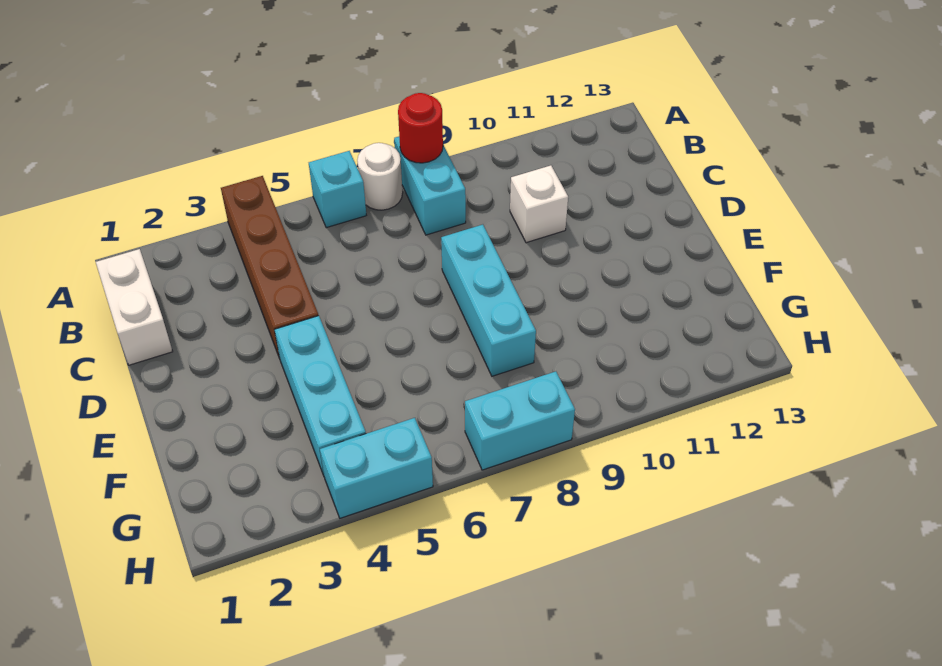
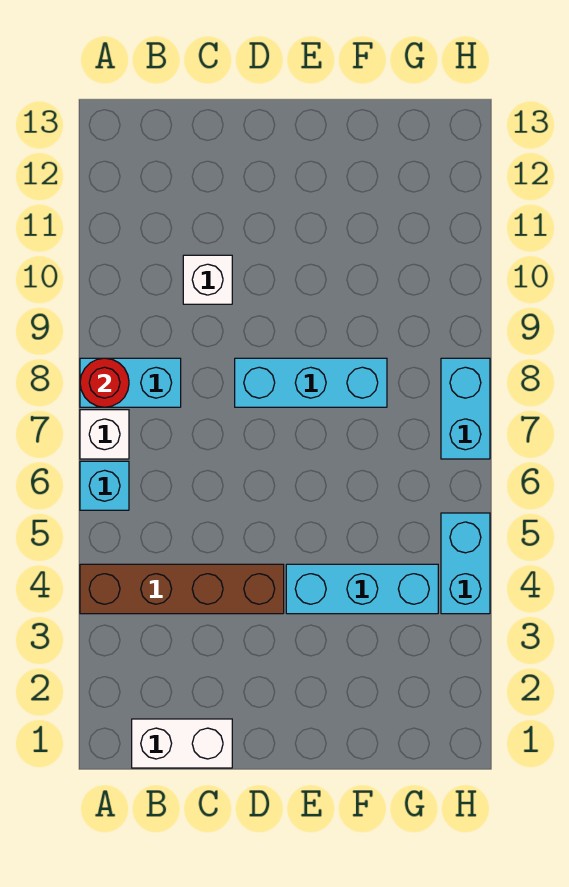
white 1x1 round brick [357,143,403,210] -> white 1x1 brick [80,410,129,459]

